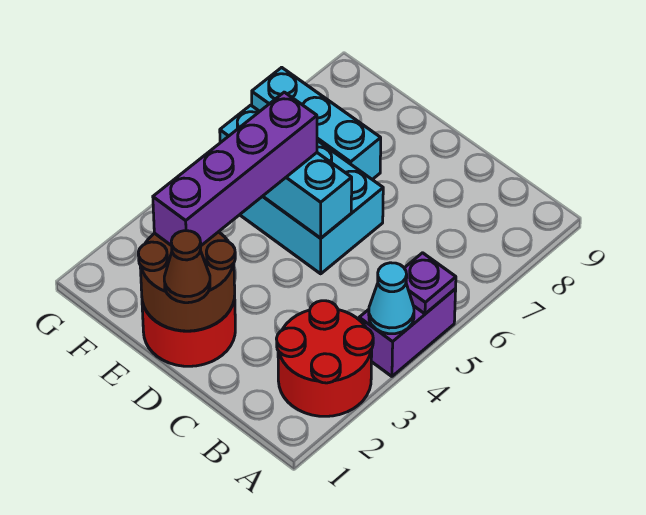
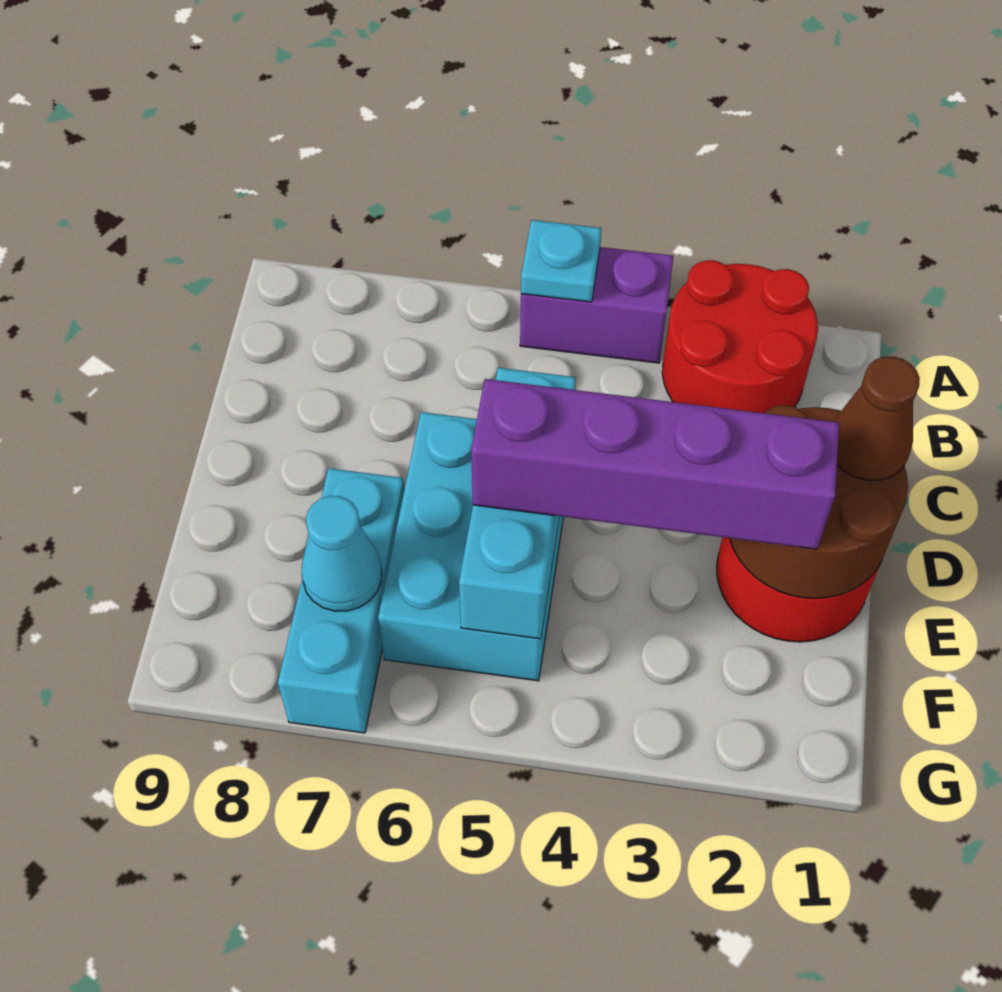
cyan 1x1 cone [369,263,414,334] -> cyan 1x1 cone moved to [301,496,382,611]
purple 1x1 plate [404,253,456,314] -> cyan 1x1 plate [521,220,602,302]

